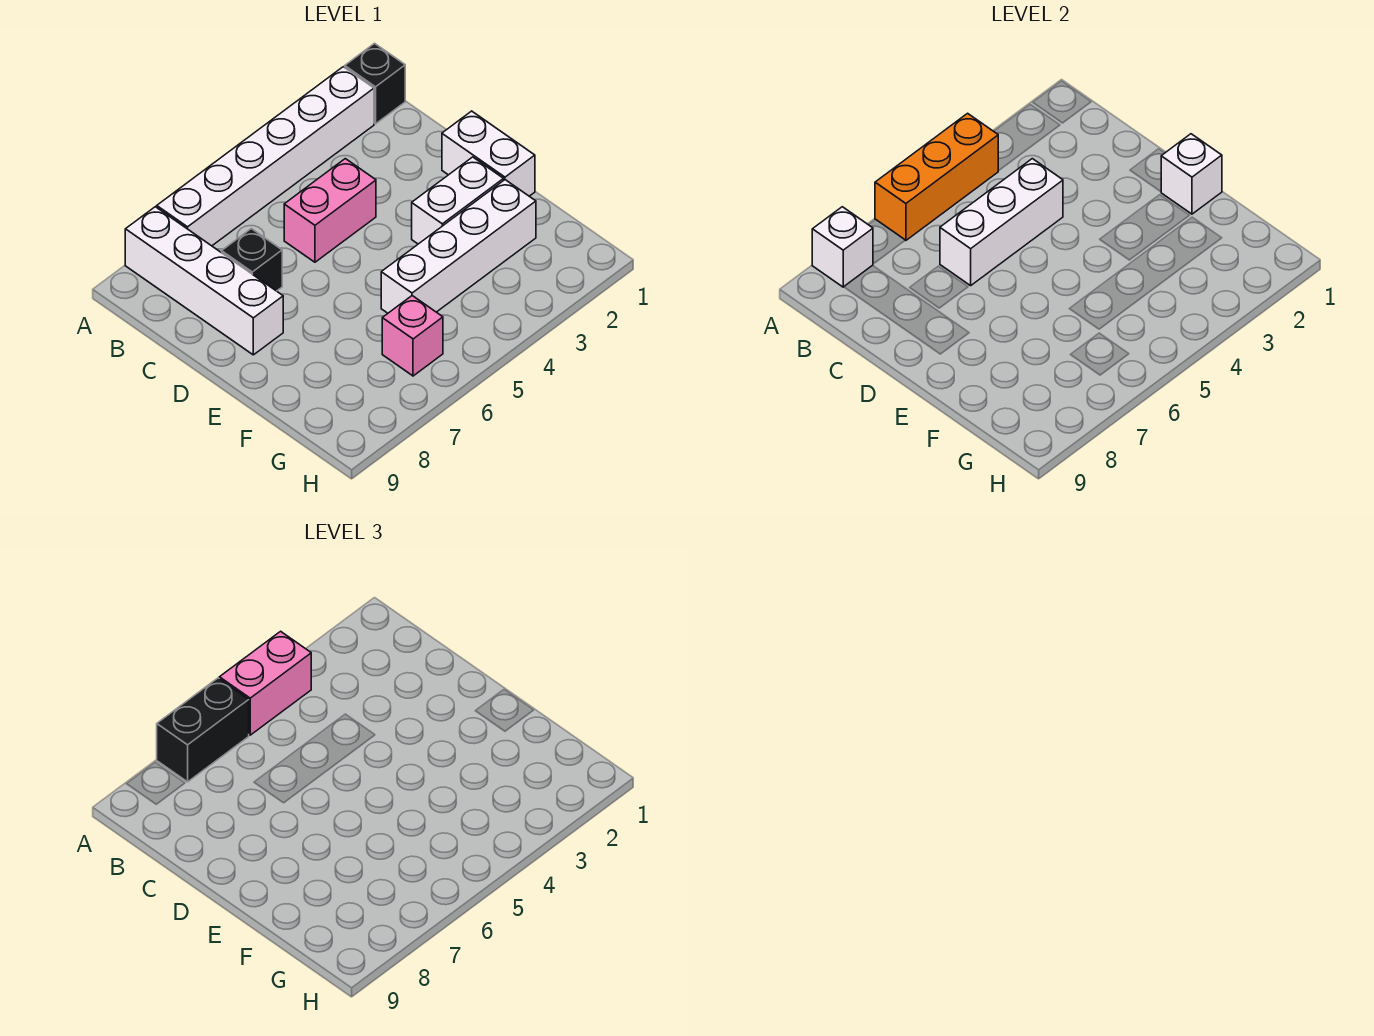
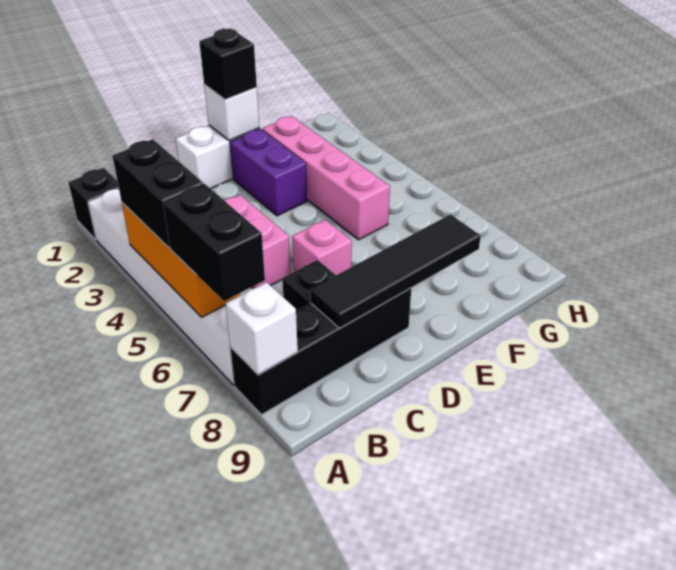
pink 1x2 brick [219,631,311,735] -> black 1x2 brick [113,139,203,248]
white 1x4 brick [125,207,283,355] -> black 1x4 brick [230,288,411,415]
white 1x3 brick [940,159,1063,286] -> none
none -> black 1x4 tile [310,215,481,328]
none -> black 1x1 brick [199,29,257,99]
white 1x2 brick [412,157,504,244] -> purple 1x2 brick [230,129,307,216]
white 1x4 brick [381,180,536,313] -> pink 1x4 brick [262,116,390,240]
pink 1x1 brick [382,296,443,376] -> pink 1x1 brick moved to [292,220,352,275]

